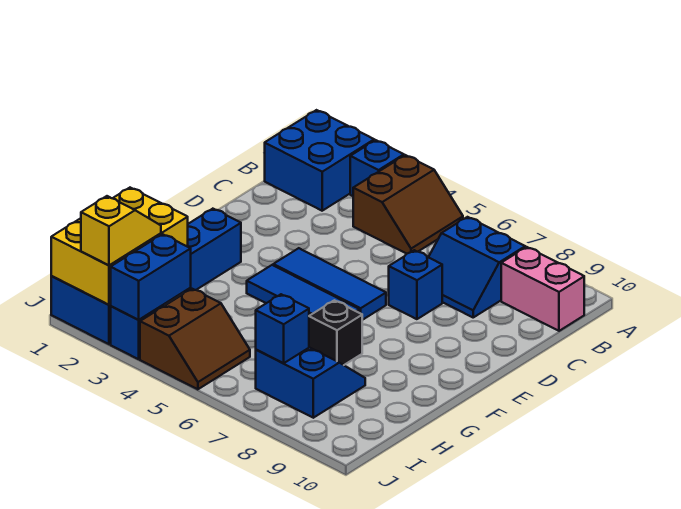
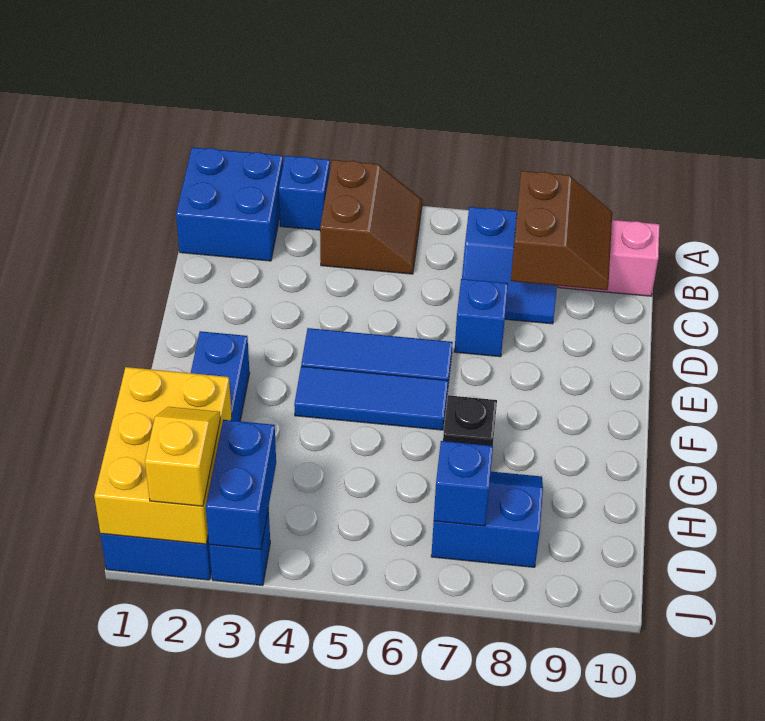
brown 2x2 slope [140,289,250,389] -> brown 2x2 slope moved to [511,171,612,290]

